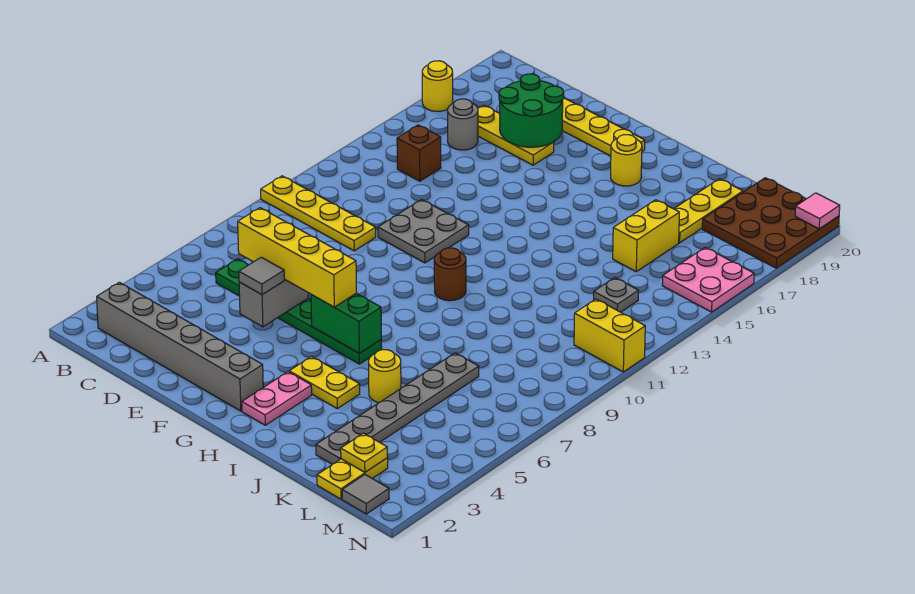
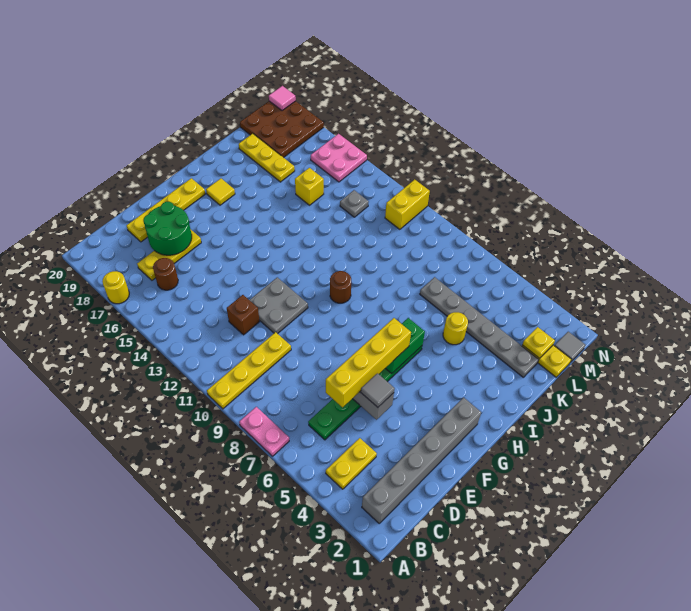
brown 1x1 brick [397,125,441,181] -> brown 1x1 brick moved to [227,295,260,335]
grey 1x1 round brick [448,99,478,150] -> brown 1x1 round brick [153,258,178,290]
pink 1x2 plate [242,372,312,425] -> pink 1x2 plate moved to [239,407,289,456]
yellow 1x2 plate [289,357,360,409] -> yellow 1x2 plate moved to [326,438,377,489]
yellow 1x1 round brick [611,135,642,186] -> yellow 1x1 tile [206,178,235,205]
yellow 1x2 brick [613,200,679,271] -> yellow 1x1 brick [295,168,324,205]

